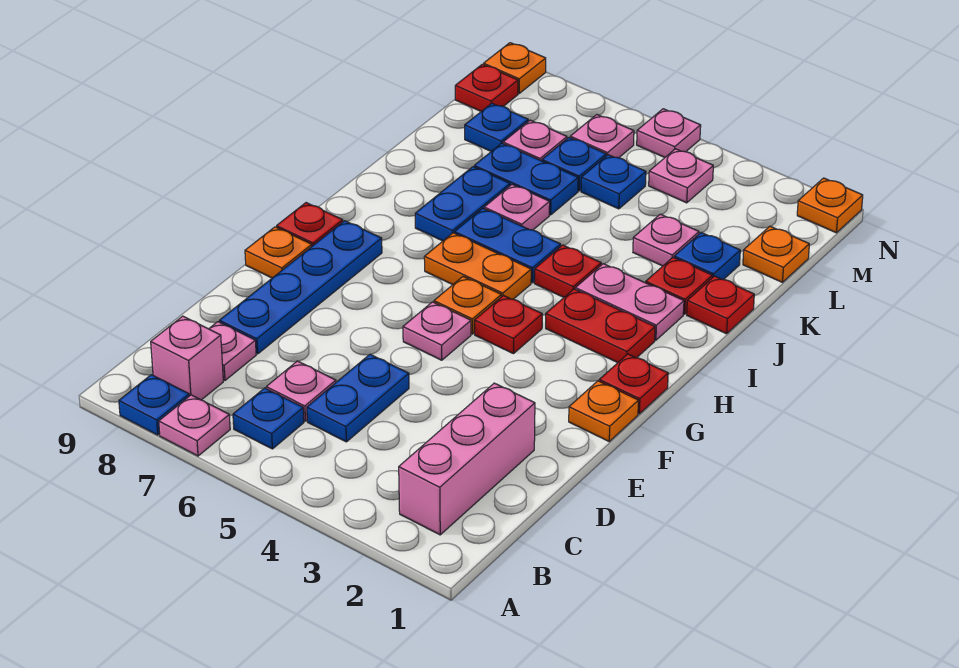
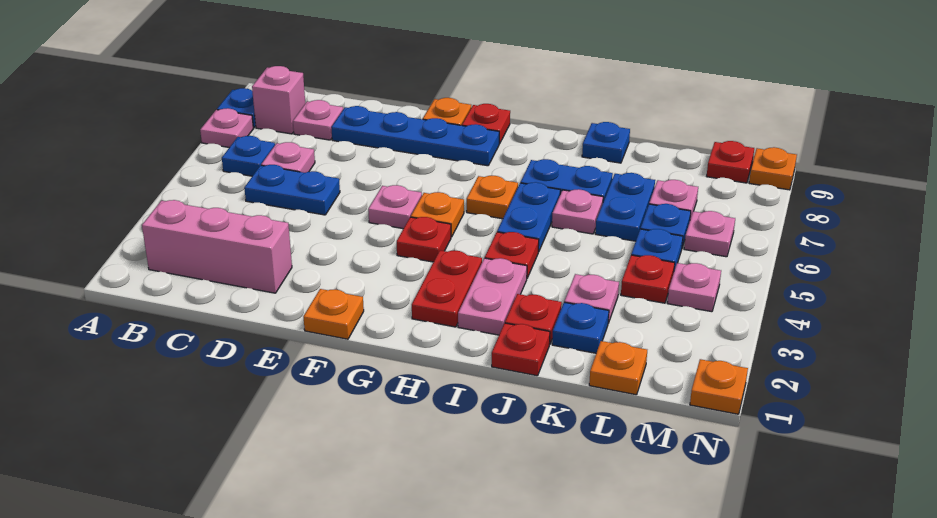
red 1x1 plate [599,354,668,414] -> red 1x1 plate moved to [621,255,675,303]
orange 1x2 plate [424,233,531,299] -> orange 1x1 plate [467,175,518,219]
blue 1x1 plate [465,103,528,151] -> blue 1x1 plate moved to [582,122,630,163]
pink 1x1 plate [637,109,701,157] -> none

